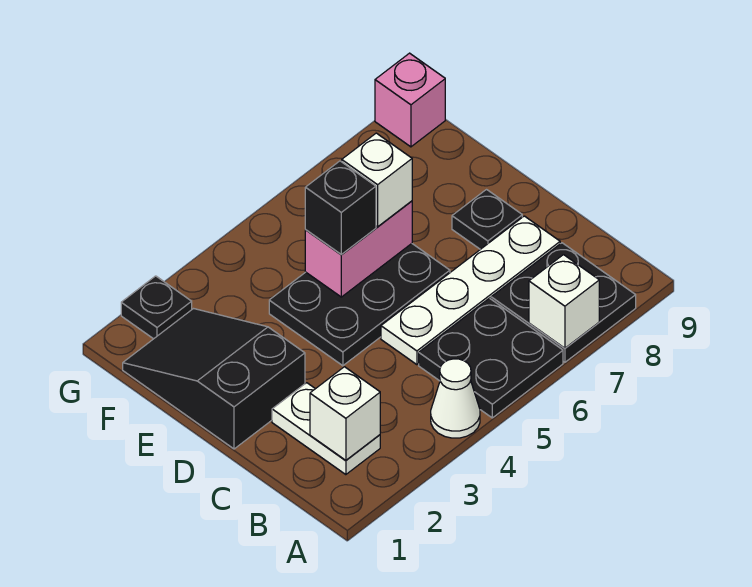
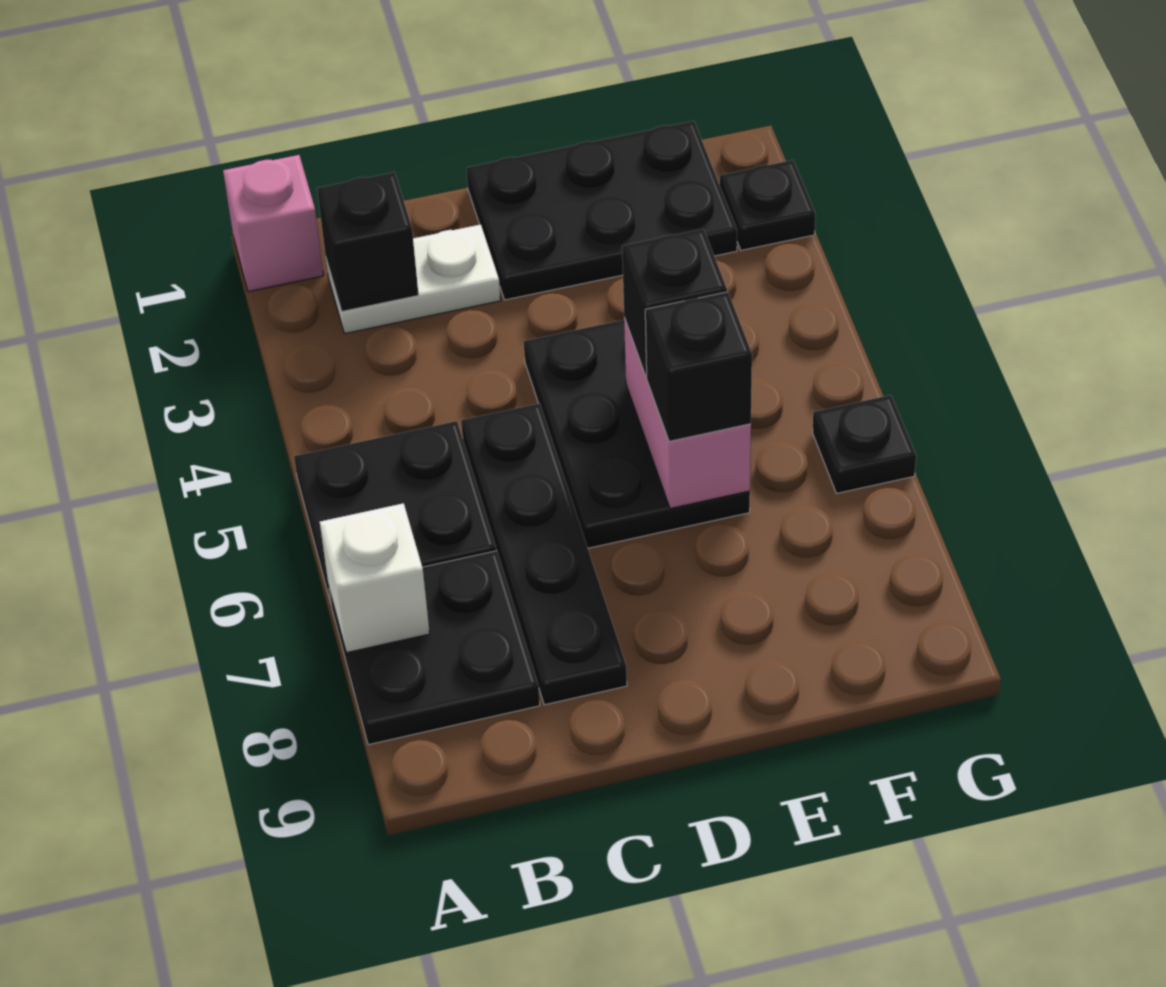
white 1x1 cone [431,359,480,438] -> none
white 1x1 brick [310,367,380,460] -> black 1x1 brick [317,172,419,311]
white 1x4 plate [381,216,560,365] -> black 1x4 plate [461,403,627,705]
black 2x3 slope [123,309,305,449] -> black 2x3 plate [466,121,737,300]
black 1x1 plate [452,190,522,249] -> black 1x1 plate moved to [813,395,916,494]
white 1x1 brick [342,133,412,227] -> black 1x1 brick [645,292,752,441]
pink 1x1 brick [375,53,445,147] -> pink 1x1 brick moved to [223,155,324,292]

